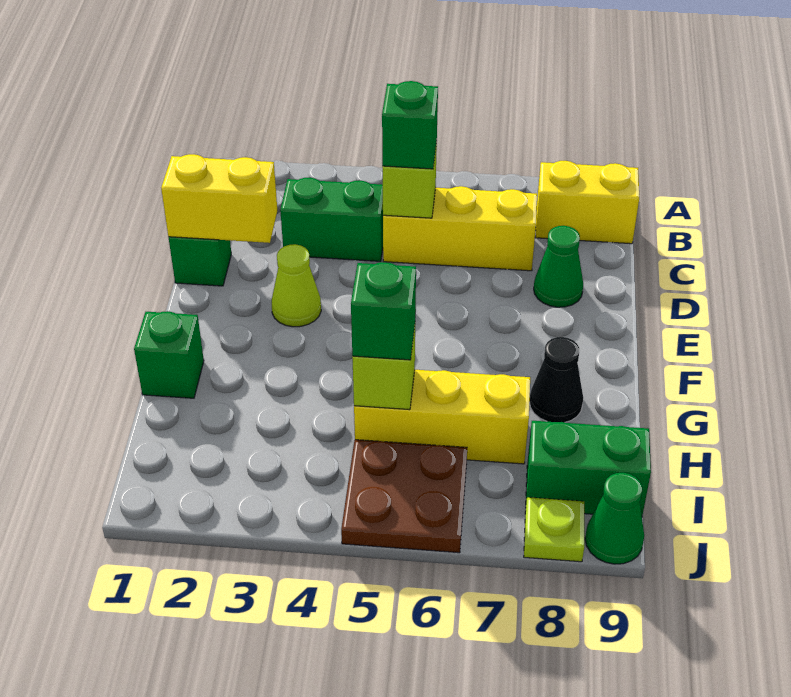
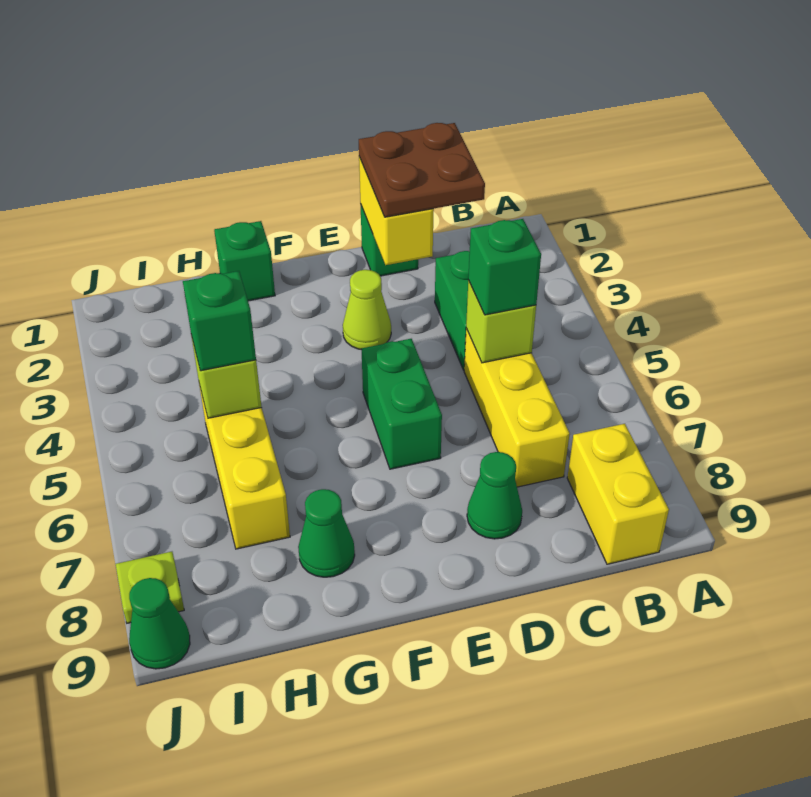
black 1x1 cone [530,337,583,422] -> green 1x1 cone [298,489,355,577]
brown 2x2 plate [341,440,467,553] -> brown 2x2 plate moved to [359,123,485,217]
green 1x2 brick [526,421,651,515] -> green 1x2 brick moved to [362,339,442,469]

